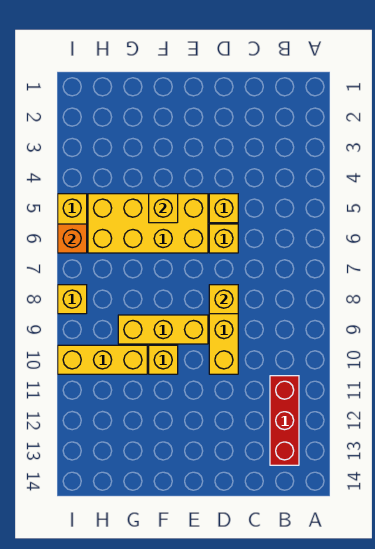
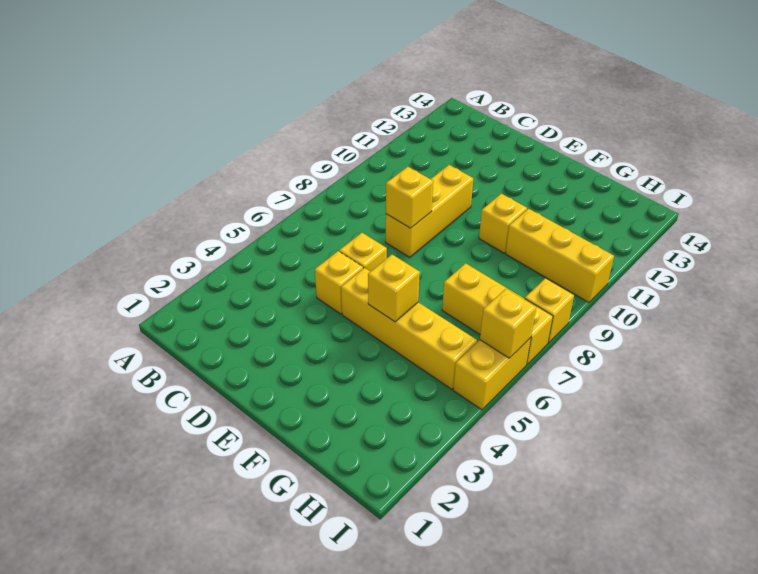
red 1x3 brick [270,376,299,465] -> none
yellow 2x4 brick [88,194,208,253] -> yellow 1x4 brick [341,268,477,389]
yellow 1x3 brick [118,315,208,344] -> yellow 1x3 brick moved to [442,263,553,364]
orange 1x1 brick [58,224,87,253] -> yellow 1x1 brick [480,289,536,358]

